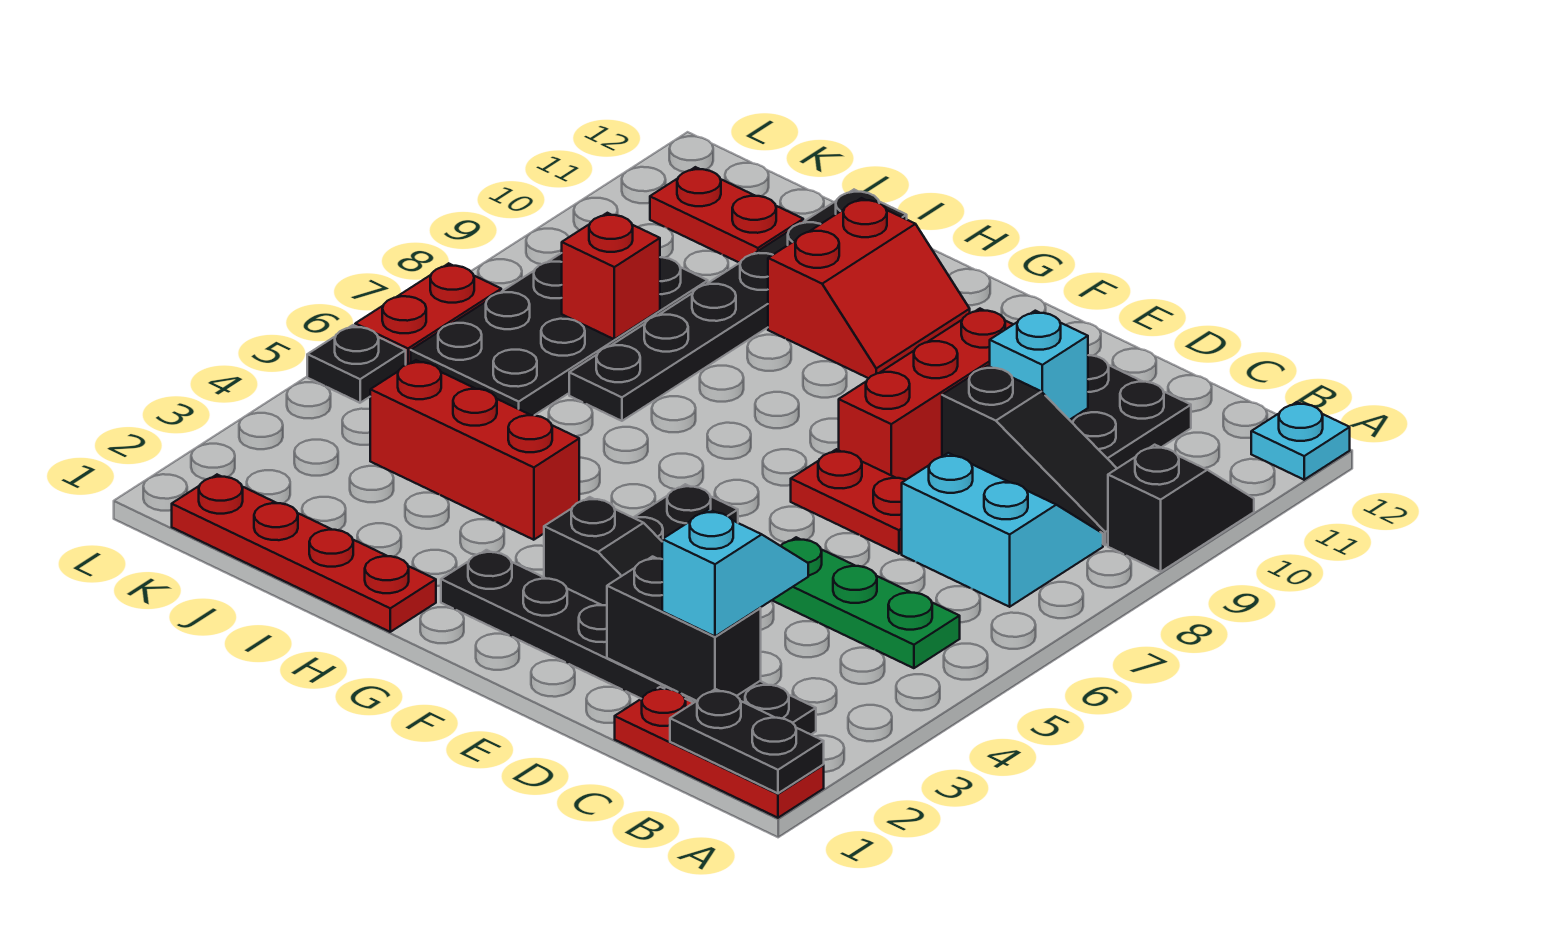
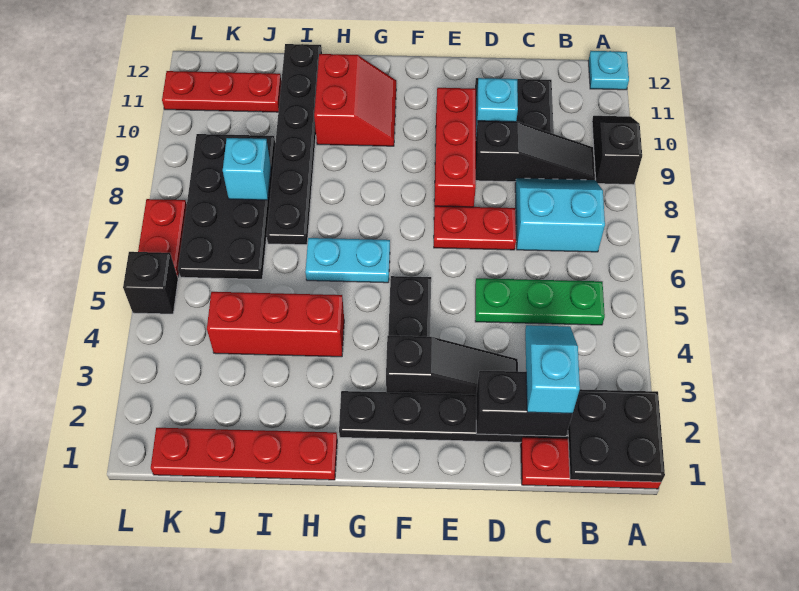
black 1x2 plate [670,689,824,793] -> black 2x2 plate [568,389,665,482]
none -> cyan 1x2 plate [305,238,390,283]
red 1x1 brick [562,213,660,339] -> cyan 1x1 brick [223,138,271,200]
red 1x2 plate [650,167,803,263] -> red 1x3 plate [162,71,281,112]
black 1x1 plate [307,325,406,403] -> black 1x1 brick [123,252,178,314]

